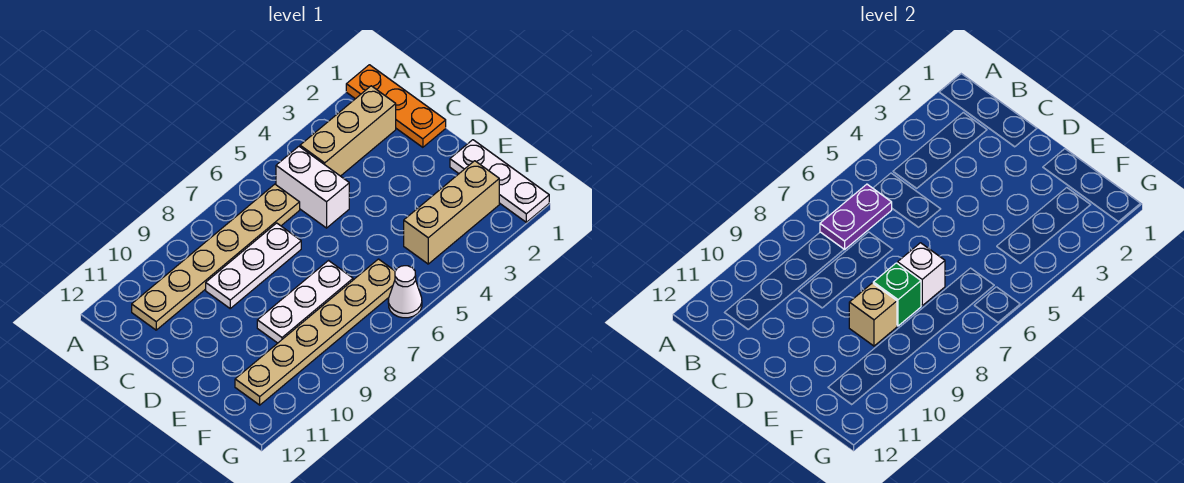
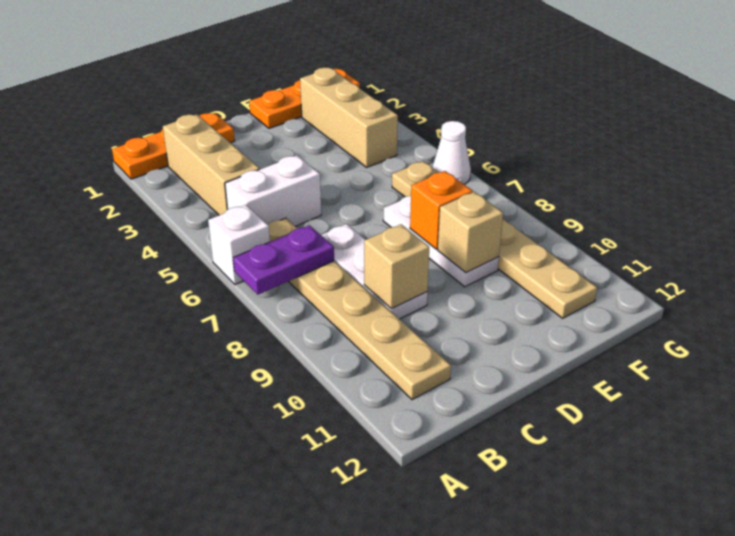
purple 1x2 plate [820,184,892,250] -> purple 1x2 plate turned to [233,225,334,295]
none -> tan 1x1 brick [364,224,429,309]
white 1x3 plate [450,140,549,222] -> orange 1x3 plate [249,69,360,128]
white 1x1 brick [898,243,945,306] -> white 1x1 brick moved to [208,205,270,284]
green 1x1 brick [873,263,921,326] -> orange 1x1 brick [410,171,473,249]

